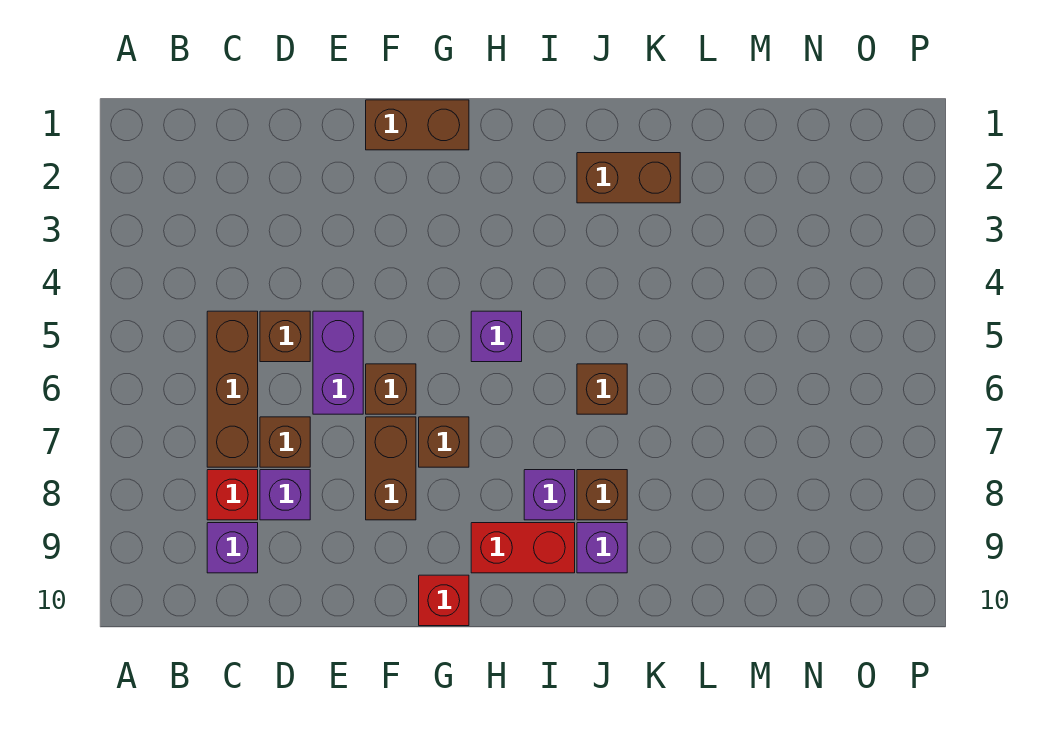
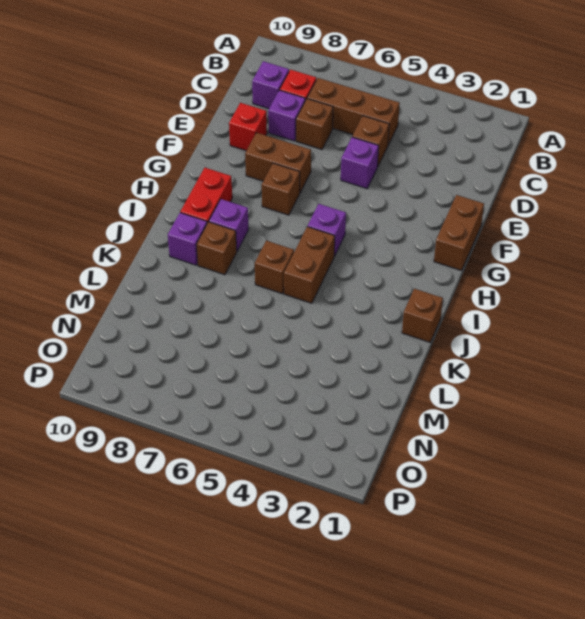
purple 1x2 brick [313,311,363,414] -> purple 1x1 brick [341,137,379,189]
brown 1x1 brick [366,364,416,414] -> brown 1x1 brick moved to [402,289,443,342]
red 1x1 brick [419,575,469,626] -> red 1x1 brick moved to [229,103,267,151]
brown 1x2 brick [577,153,680,203] -> brown 1x2 brick moved to [284,227,335,303]

